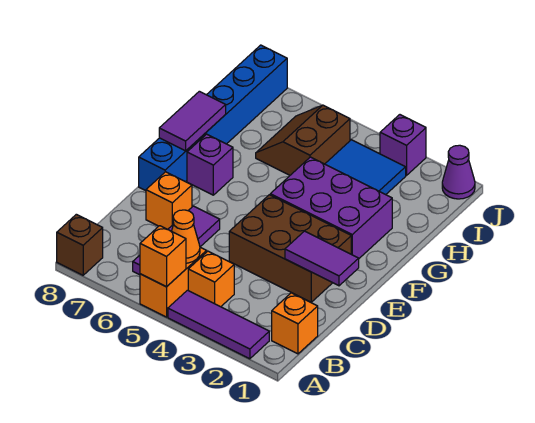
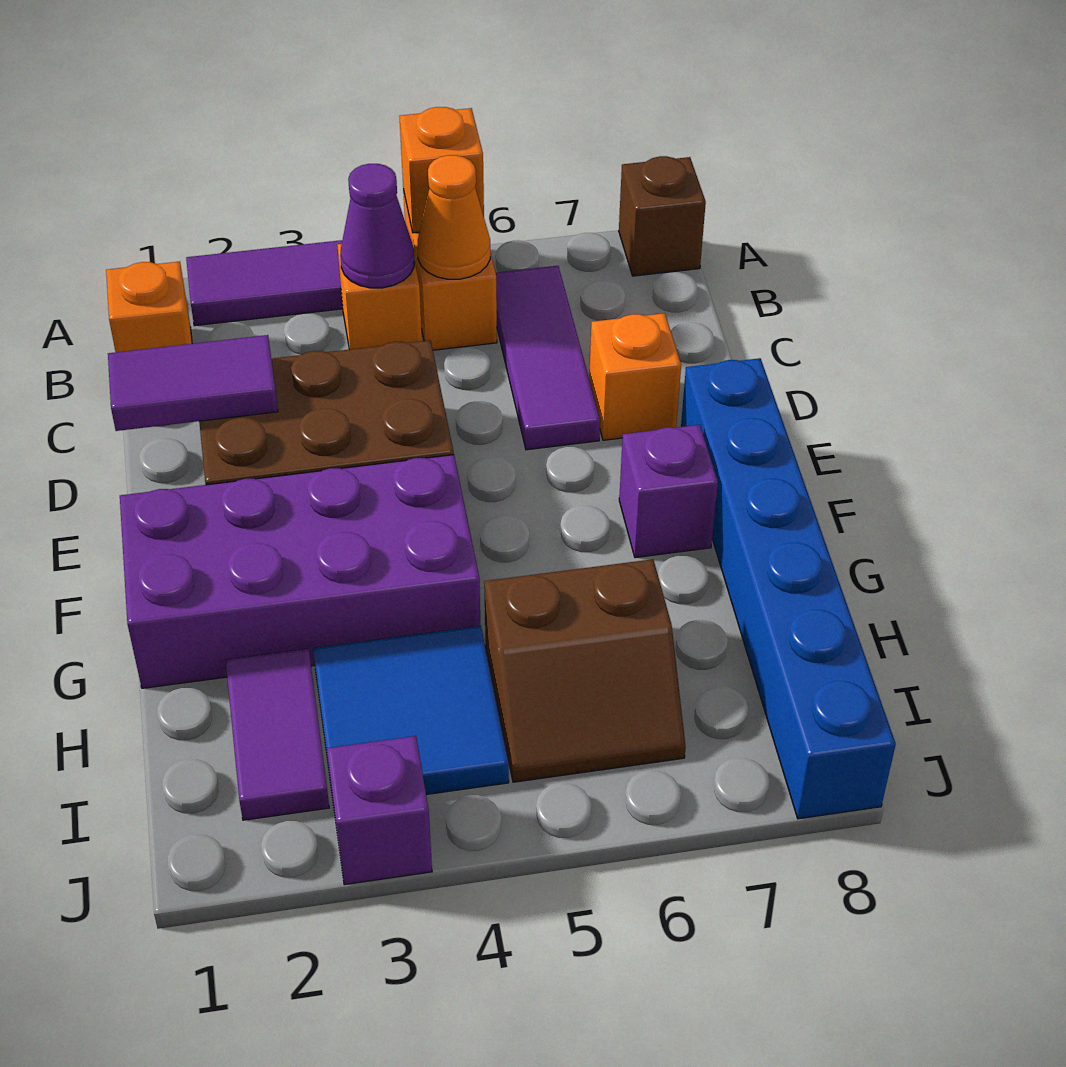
purple 2x3 brick [270,157,392,258] -> purple 2x4 brick [120,455,480,688]
purple 1x2 tile [159,91,226,151] -> purple 1x2 tile moved to [226,649,329,820]
brown 2x2 slope [256,105,350,175] -> brown 2x2 slope turned to [484,559,686,782]
purple 1x1 cone [442,145,475,199] -> purple 1x1 cone moved to [340,164,414,288]

